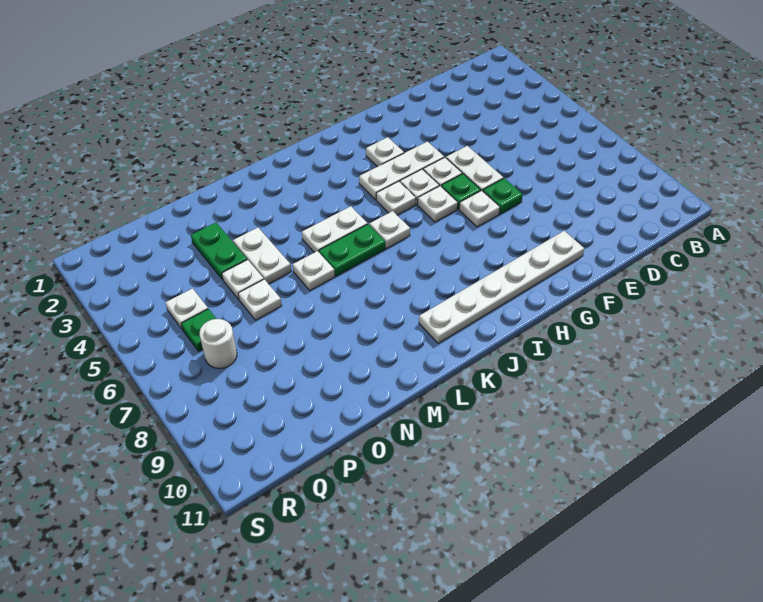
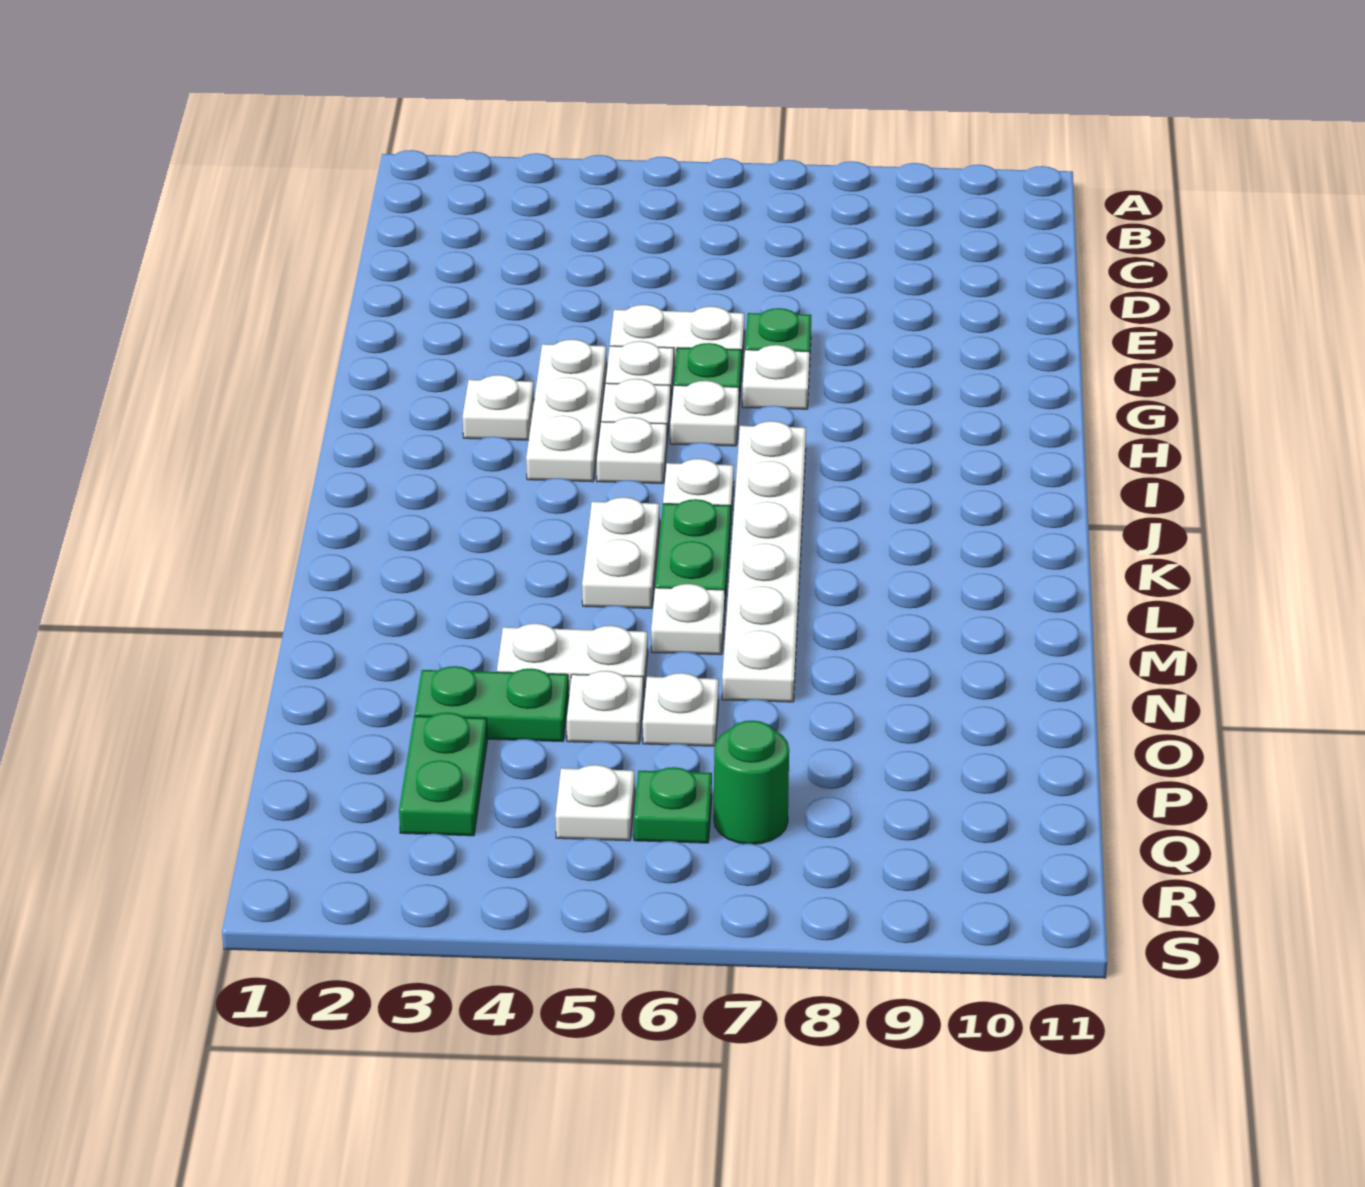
white 1x6 plate [419,231,584,343] -> white 1x6 plate moved to [722,421,806,702]
none -> green 1x2 plate [399,713,487,836]
white 1x1 round brick [200,319,237,369] -> green 1x1 round brick [714,721,789,844]

